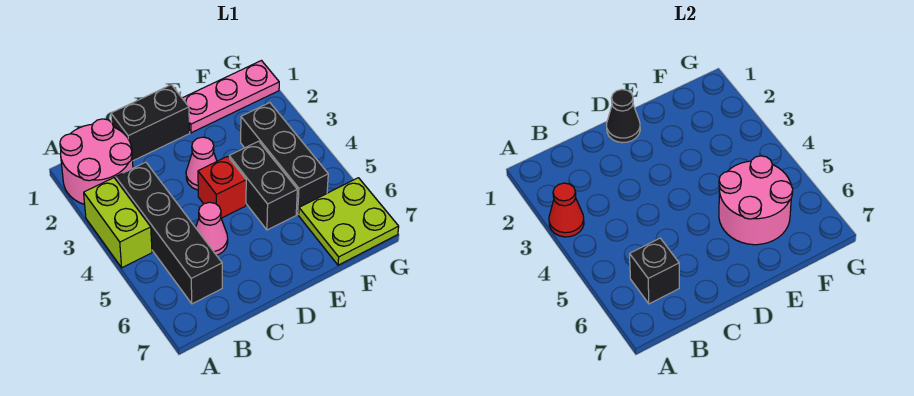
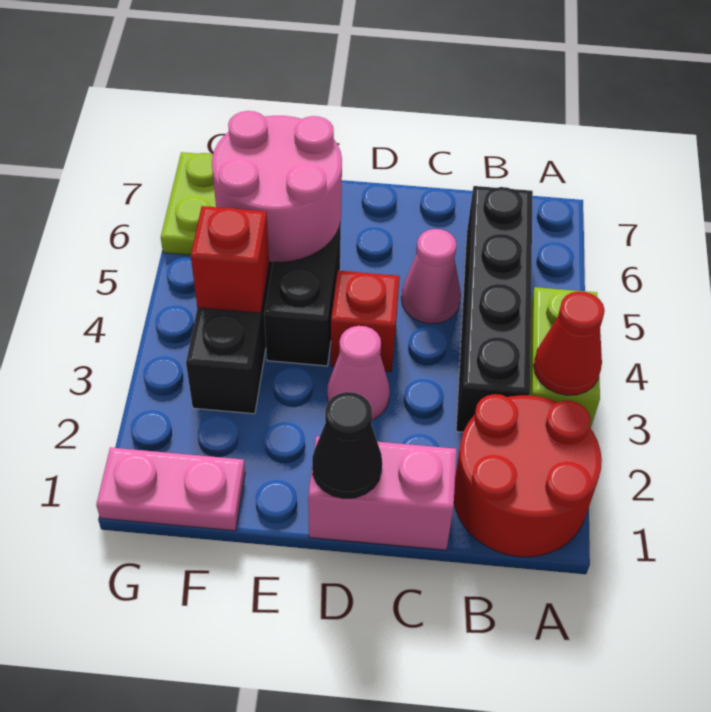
pink 2x2 round brick [60,119,133,205] -> red 2x2 round brick [454,394,602,557]
black 1x1 brick [630,238,679,304] -> none
black 1x2 brick [111,85,190,161] -> pink 1x2 brick [308,436,457,550]
pink 1x3 plate [182,61,279,133] -> pink 1x2 plate [96,447,245,531]
none -> red 1x1 brick [191,206,269,313]

